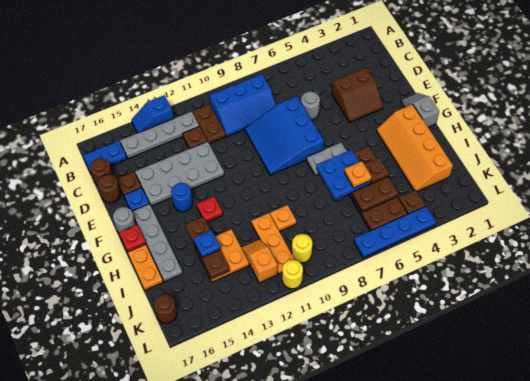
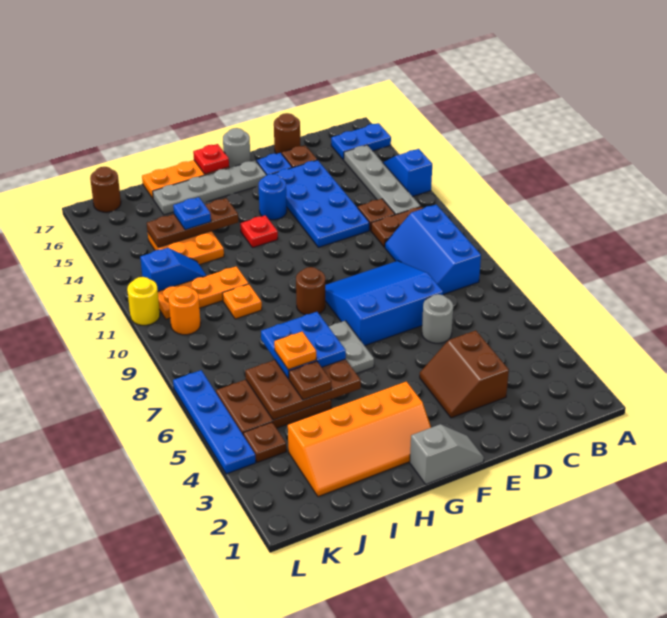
blue 1x2 plate [83,141,127,174] -> blue 1x2 plate turned to [331,123,391,160]
brown 1x1 round brick [90,158,112,185] -> brown 1x1 round brick moved to [296,267,325,315]
grey 2x4 plate [135,141,224,206] -> blue 2x4 plate [274,160,369,247]
orange 2x4 slope [377,104,453,191] -> orange 2x4 slope turned to [288,382,431,497]
orange 1x2 slope [241,239,277,283] -> blue 1x2 slope [140,248,207,291]
yellow 1x1 round brick [292,234,312,263] -> orange 1x1 round brick [169,286,201,335]

